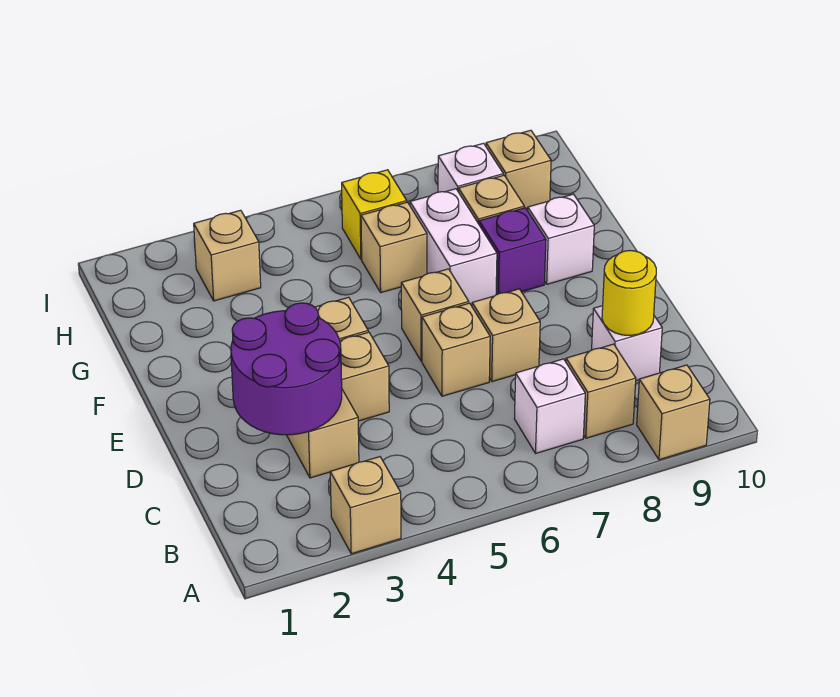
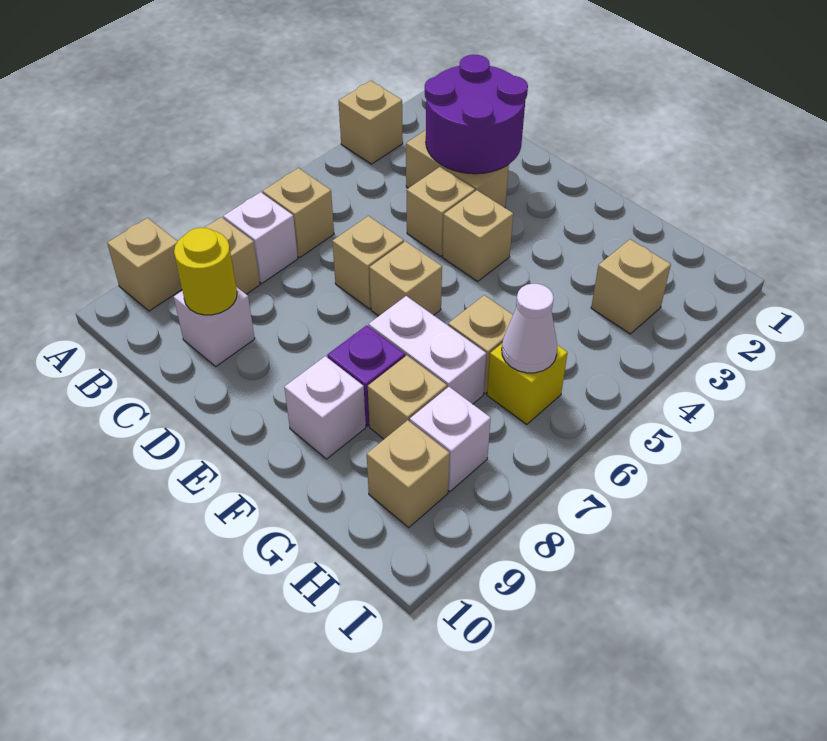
tan 1x1 brick [472,289,540,382] -> tan 1x1 brick moved to [263,168,334,258]
none -> white 1x1 cone [502,284,557,373]

